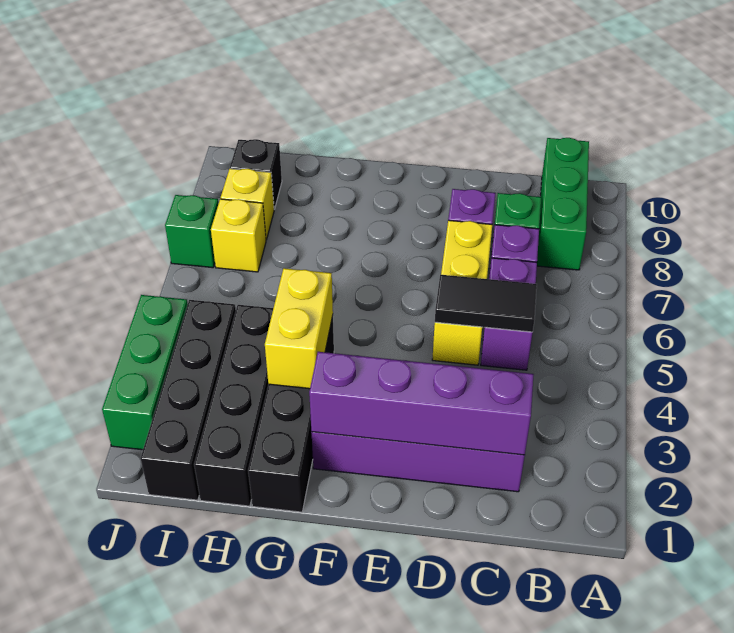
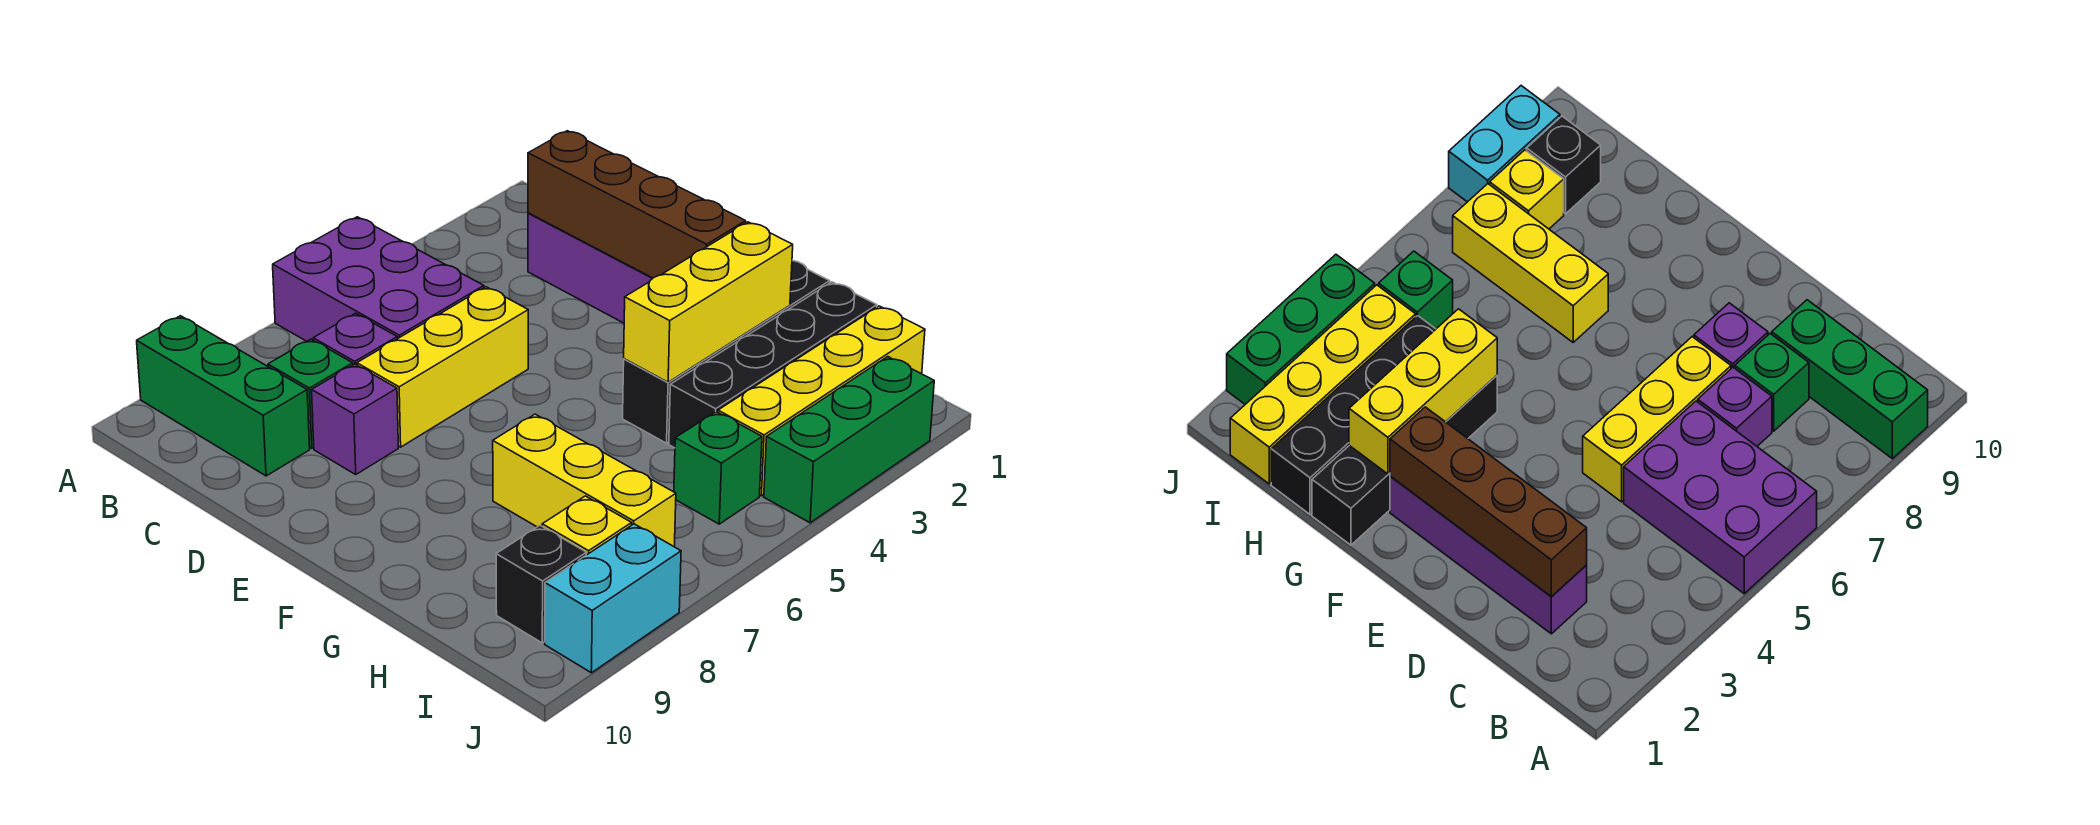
green 1x3 brick [537,138,589,270] -> green 1x3 brick turned to [137,316,310,476]
purple 1x4 brick [309,352,534,455] -> brown 1x4 brick [528,131,746,278]
purple 1x2 brick [481,258,537,370] -> purple 2x3 brick [273,217,484,341]
black 1x2 tile [435,275,537,332] -> none
yellow 1x2 brick [265,268,333,389] -> yellow 1x3 brick [624,222,793,382]
black 1x4 brick [141,300,236,500] -> yellow 1x4 brick [718,306,925,496]
yellow 1x1 brick [211,199,266,272] -> yellow 1x3 brick [493,414,676,546]
green 1x1 brick [165,195,218,268] -> green 1x1 brick moved to [674,412,762,524]
none -> cyan 1x2 brick [545,524,681,673]

